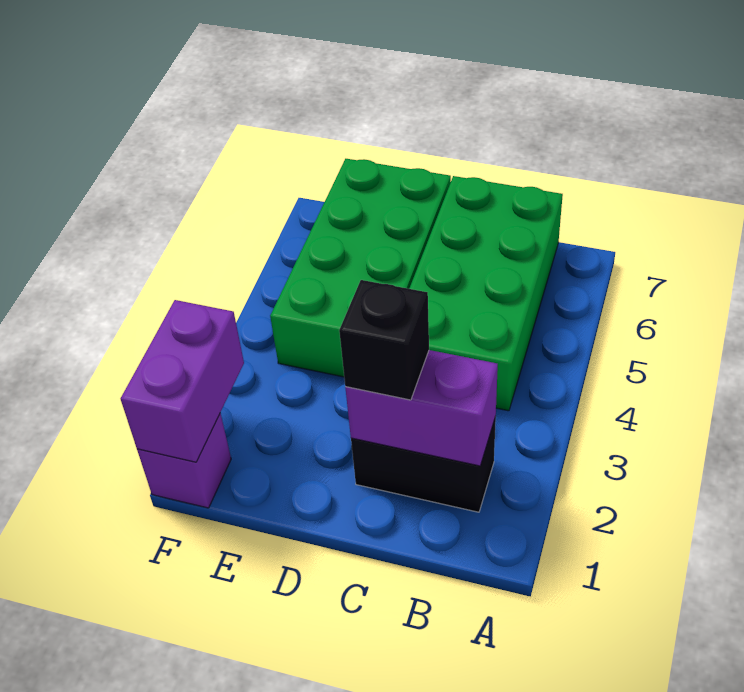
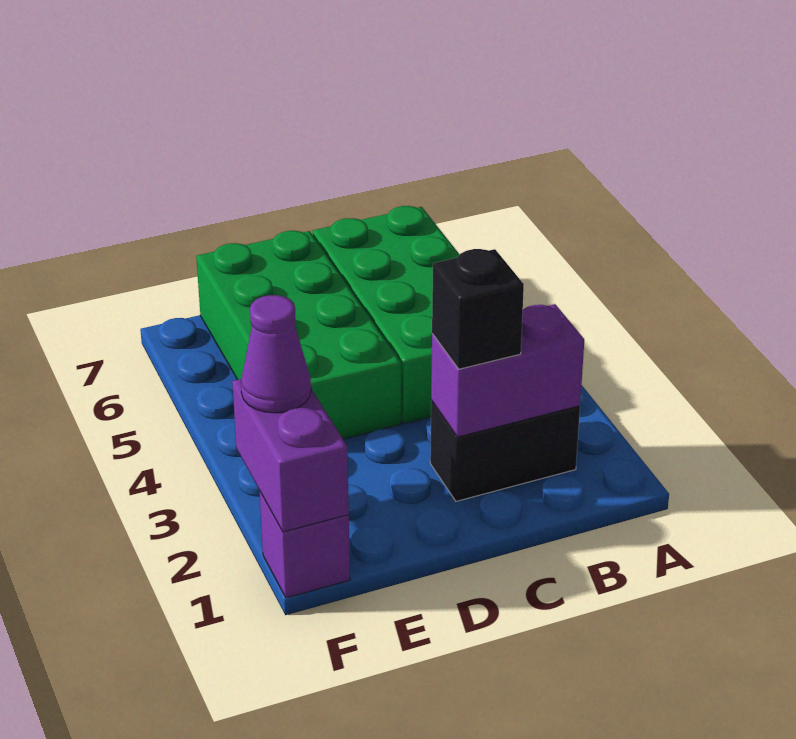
none -> purple 1x1 cone [241,295,311,413]

